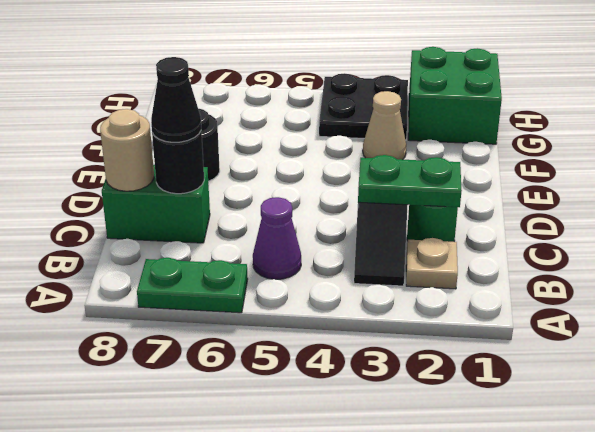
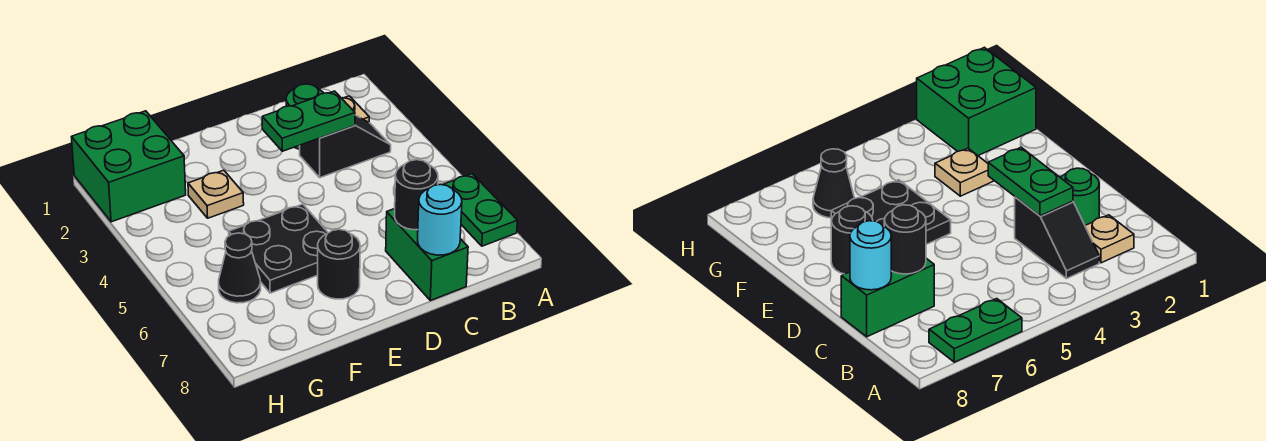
purple 1x1 cone [253,197,301,279] -> none
green 1x2 plate [358,155,462,207] -> green 1x2 plate turned to [262,91,355,151]
black 1x1 cone [151,57,201,142] -> black 1x1 cone moved to [219,233,261,303]
tan 1x1 round brick [100,109,154,191] -> cyan 1x1 round brick [418,184,462,255]
tan 1x1 cone [363,91,406,160] -> tan 1x1 plate [188,170,244,218]
black 2x2 plate [319,73,408,140] -> black 2x2 plate moved to [229,204,328,293]

